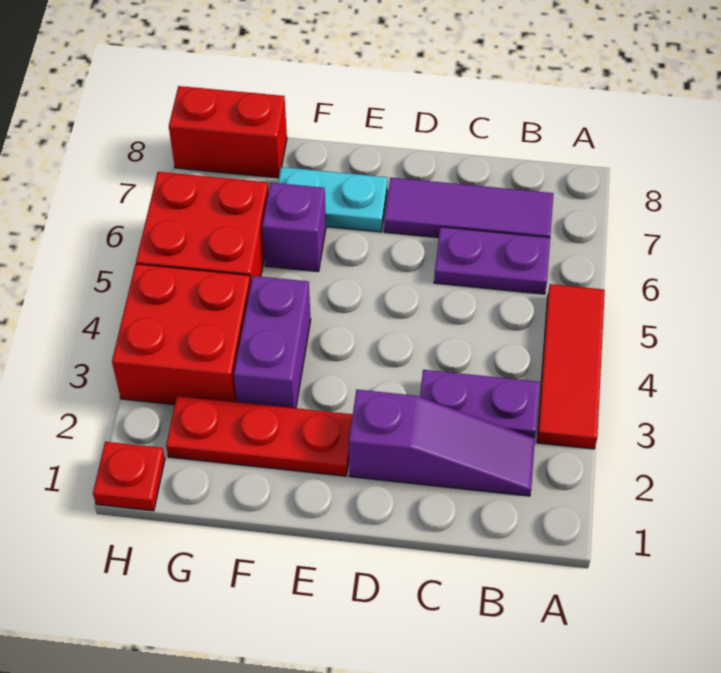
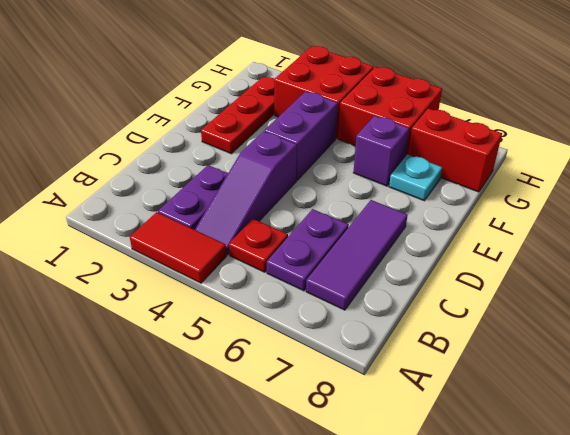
red 1x3 tile [537,284,605,449] -> red 1x2 tile [130,212,227,283]
purple 1x3 slope [349,390,535,496] -> purple 1x3 slope moved to [195,131,297,255]
cyan 1x2 plate [278,167,388,232] -> cyan 1x1 plate [389,154,442,201]
purple 1x2 brick [234,276,311,408] -> purple 1x2 brick turned to [264,91,338,180]
red 1x2 brick [169,86,287,178] -> red 1x2 brick turned to [408,108,502,192]
red 1x1 plate [93,442,165,511] -> red 1x1 plate moved to [229,219,288,272]

